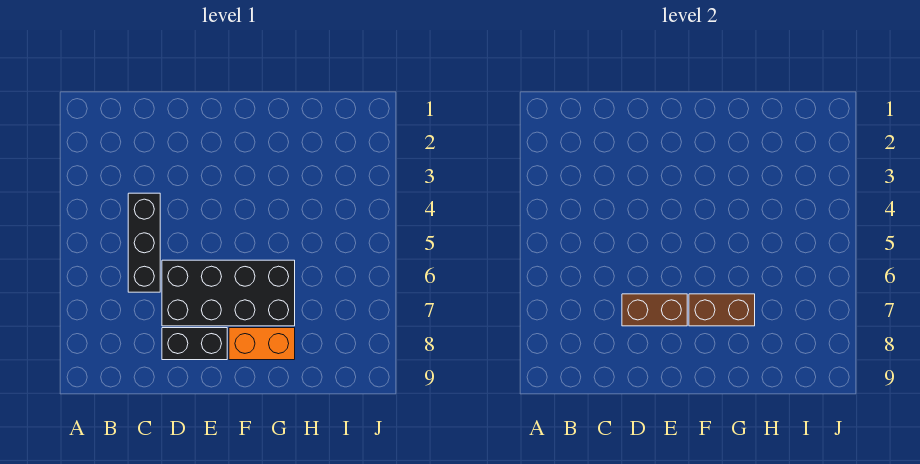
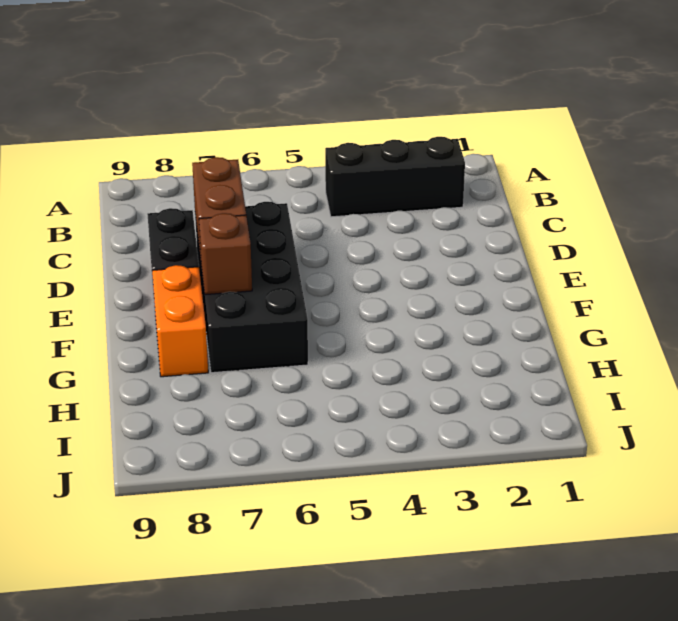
black 1x3 brick [128,193,160,292] -> black 1x3 brick moved to [325,137,465,217]
brown 1x2 brick [689,294,755,326] -> brown 1x1 brick [199,213,252,295]

